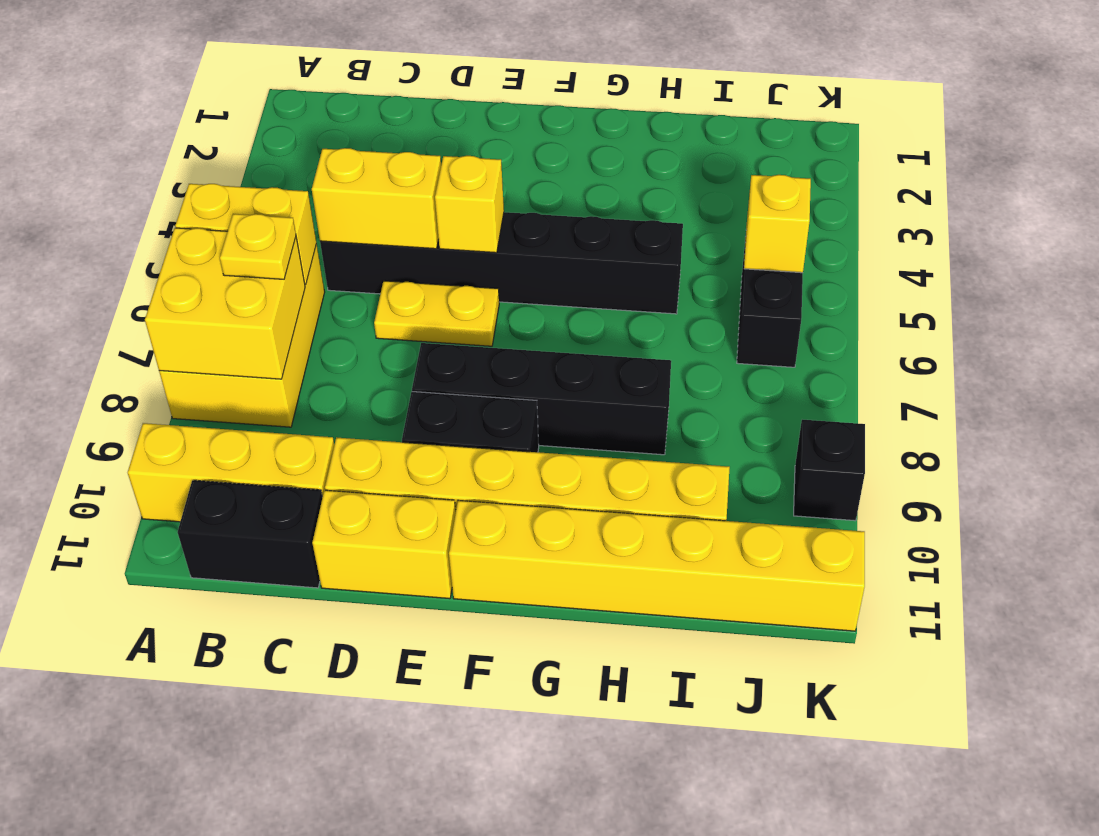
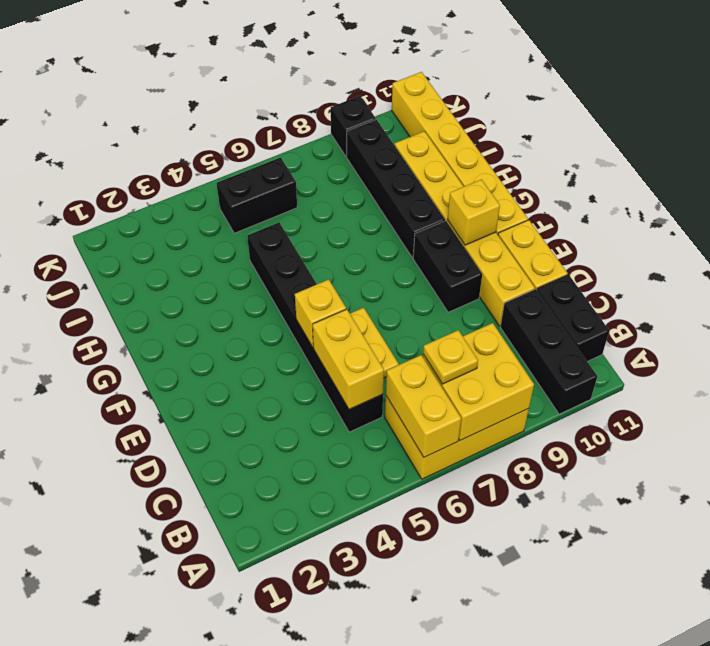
yellow 1x3 brick [128,423,334,522] -> black 1x3 brick [500,289,597,414]
black 1x4 brick [412,343,671,455] -> black 1x4 brick moved to [347,120,445,258]
yellow 1x1 brick [744,175,811,273] -> yellow 1x1 brick moved to [448,180,500,245]

